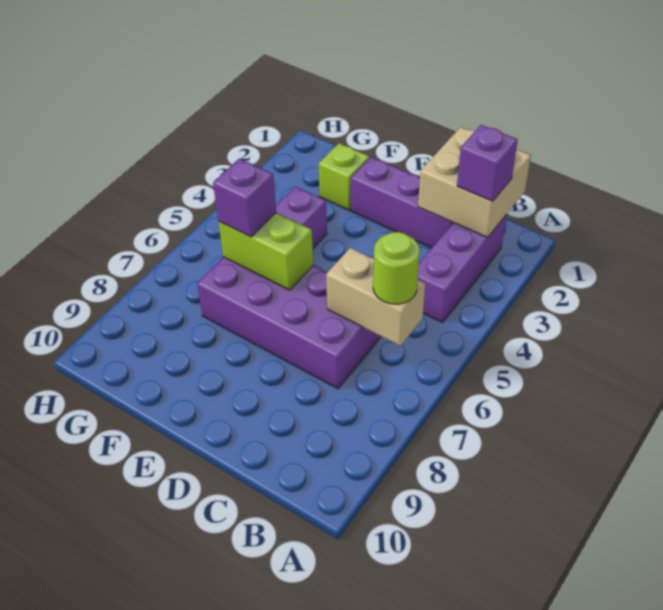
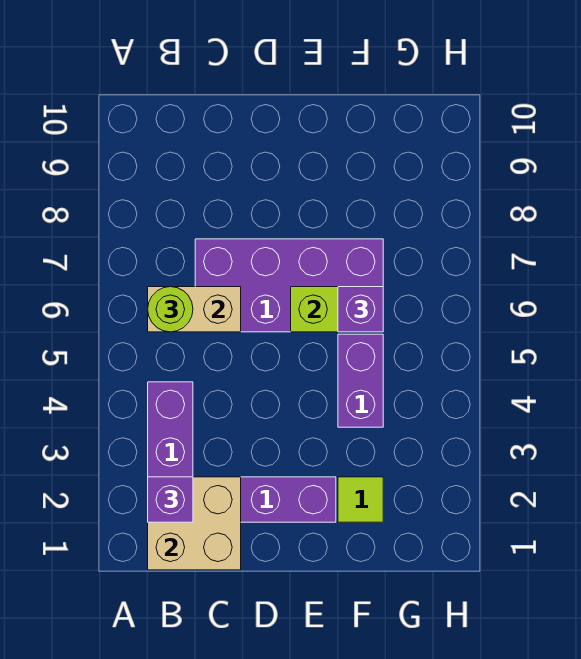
lime 1x1 brick [319,143,369,210] -> lime 1x1 tile [338,477,383,522]

